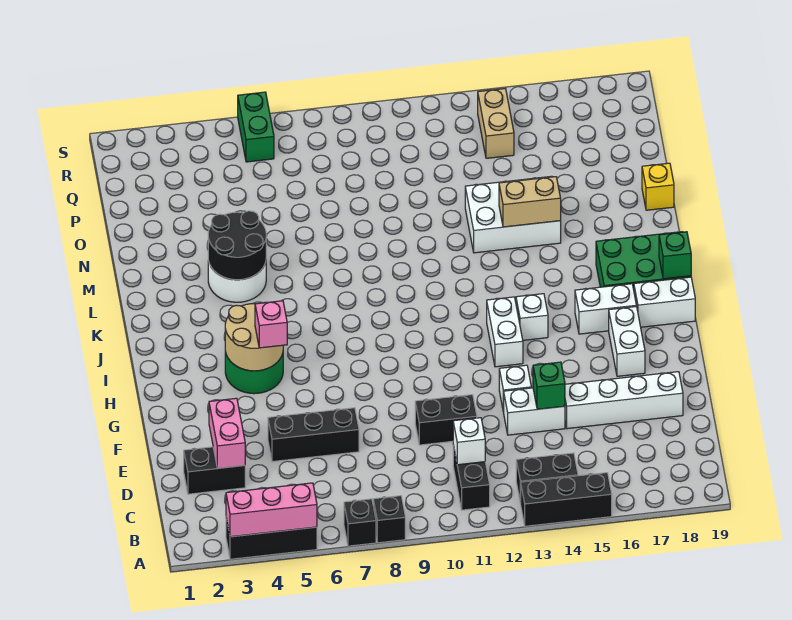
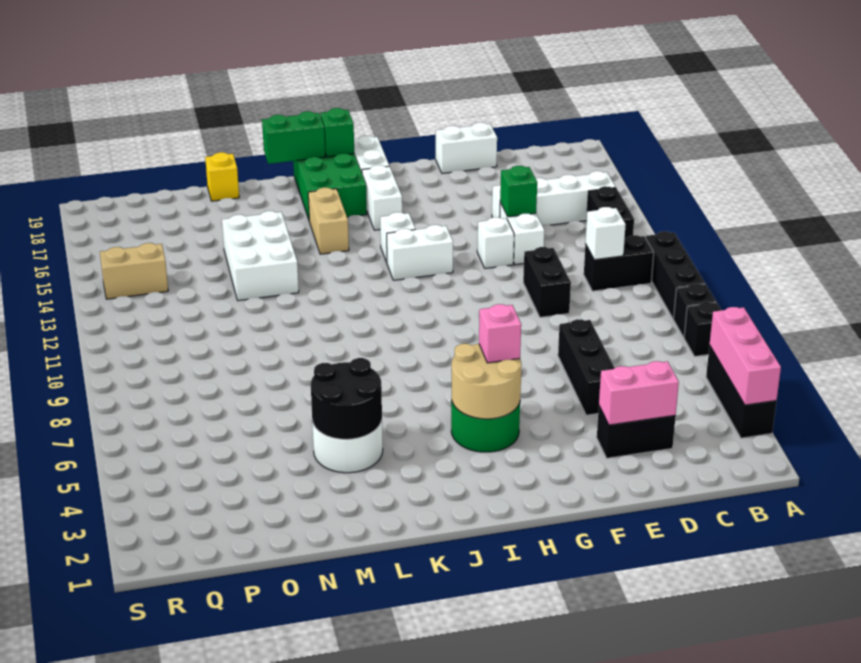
black 1x3 brick [521,473,612,526] -> black 1x3 brick moved to [646,231,705,319]
black 1x2 brick [184,447,245,494] -> black 1x2 brick turned to [597,406,676,458]
white 1x4 brick [565,372,683,429] -> white 1x4 brick turned to [492,171,616,225]
white 1x2 brick [609,306,645,376] -> white 1x2 brick moved to [436,122,497,173]
tan 1x2 brick [499,177,561,227] -> tan 1x2 brick moved to [308,188,349,254]
green 1x2 brick [238,92,274,162] -> green 1x2 brick moved to [262,111,325,164]

